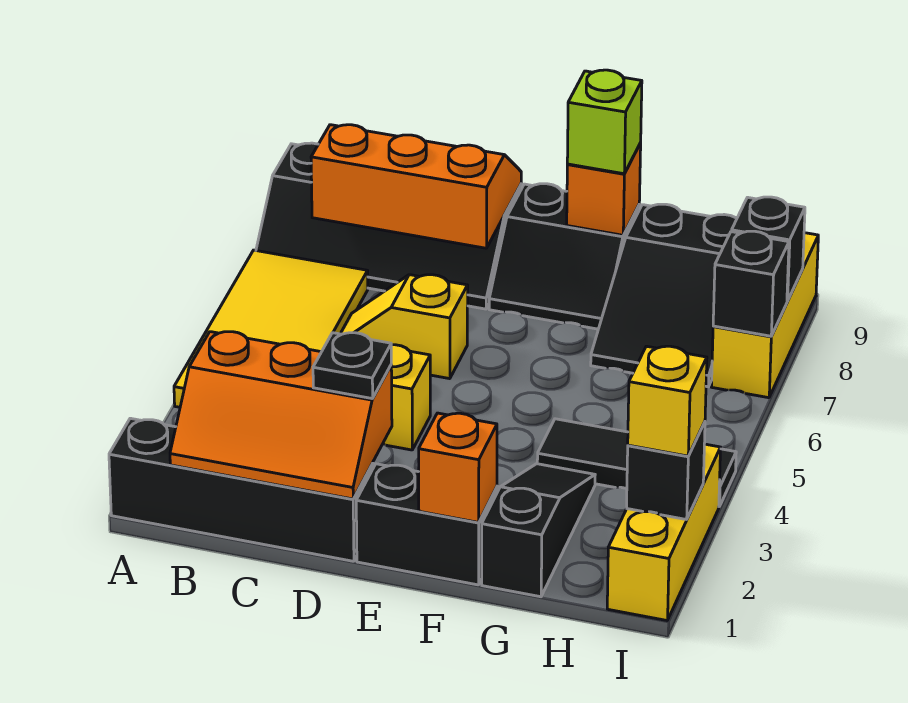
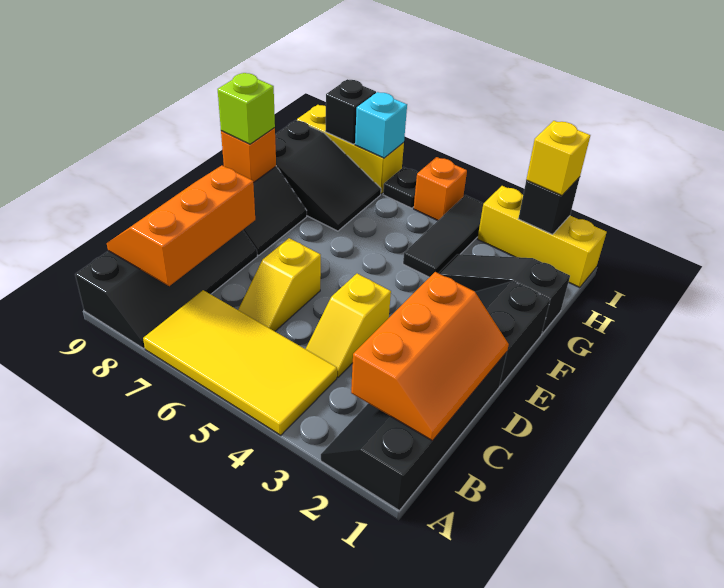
black 1x1 plate [313,333,391,399] -> black 1x1 plate moved to [383,167,418,208]
orange 1x1 brick [419,413,497,522] -> orange 1x1 brick moved to [414,157,467,221]
black 1x1 brick [713,231,789,336] -> cyan 1x1 brick [355,92,407,158]

